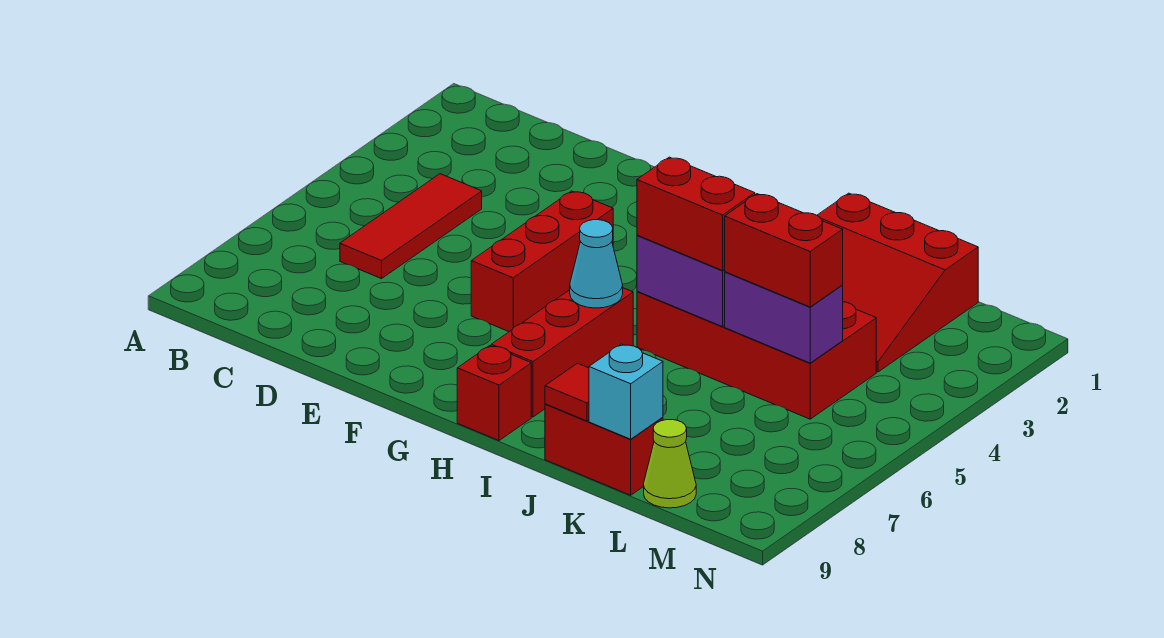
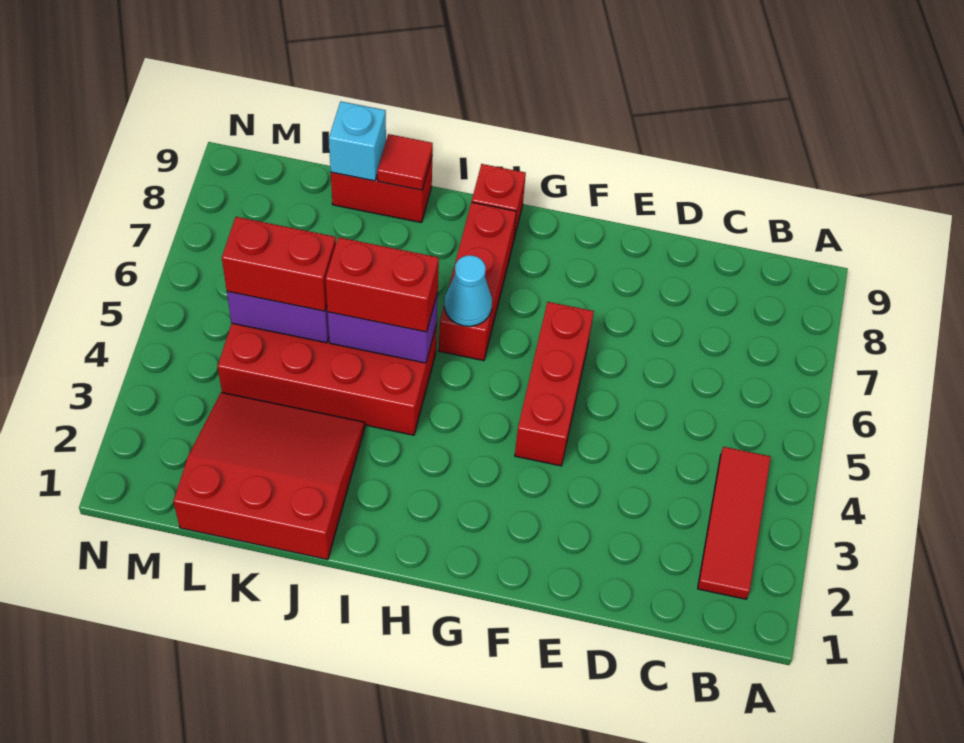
red 1x3 tile [340,174,482,279] -> red 1x3 tile moved to [698,447,771,599]
lime 1x1 cone [644,420,696,508] -> none

